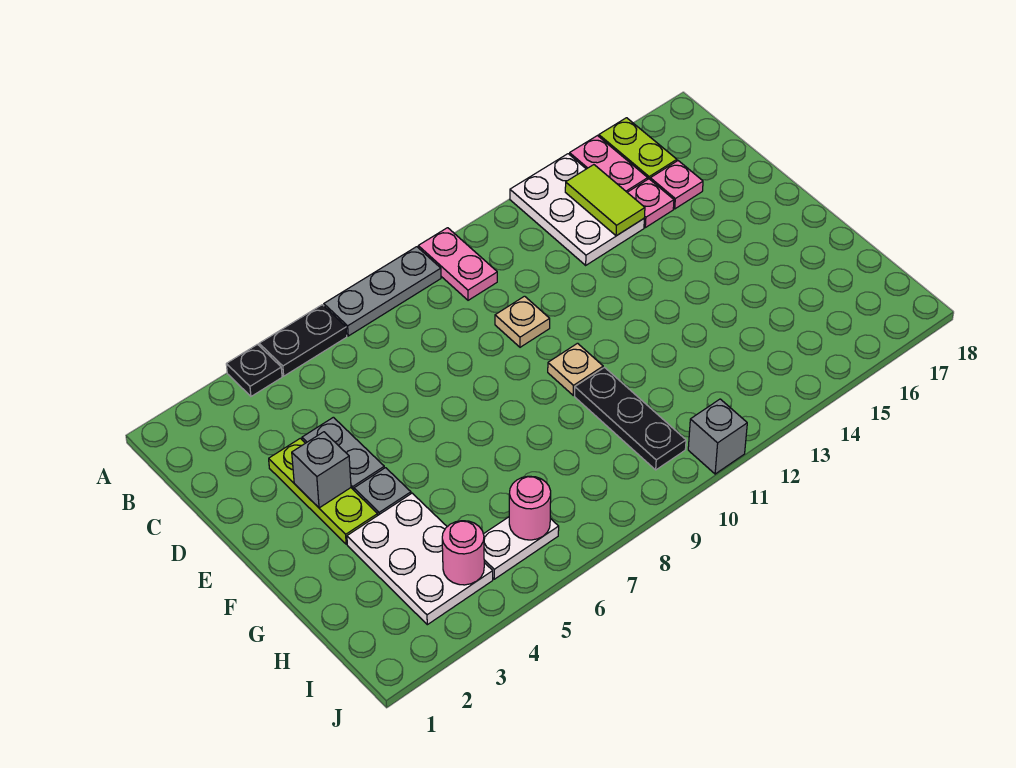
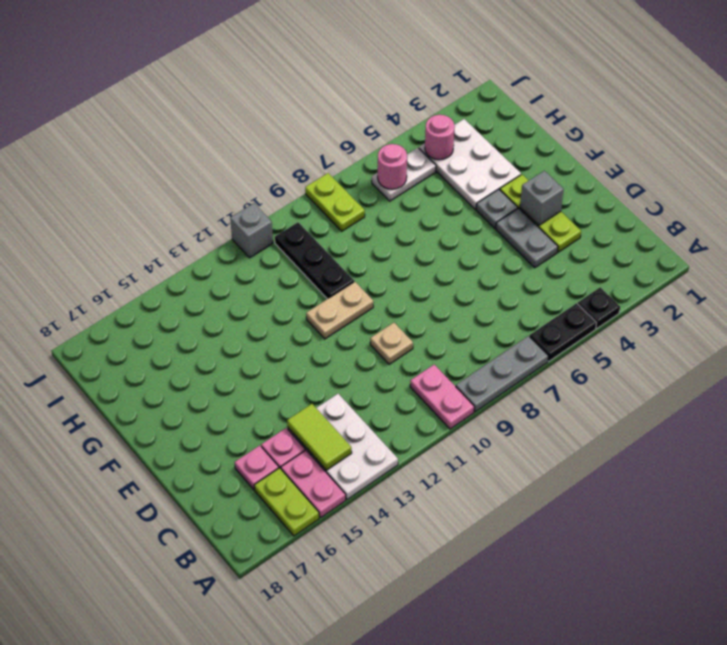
tan 1x1 plate [548,343,603,395] -> tan 1x2 plate [306,282,373,339]
none -> lime 1x2 plate [305,173,365,231]

